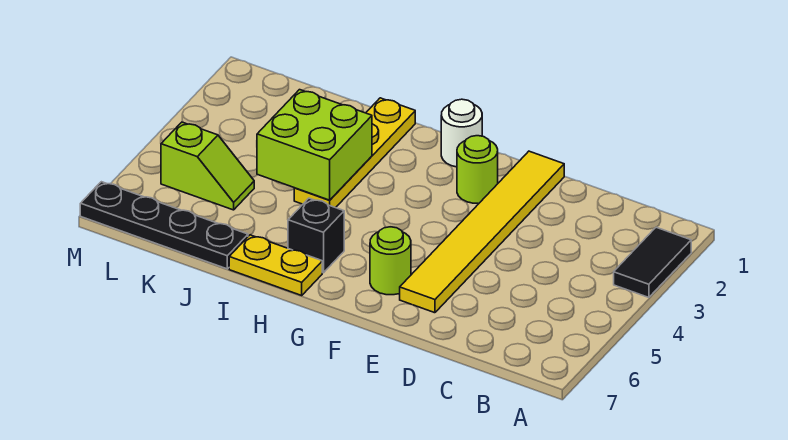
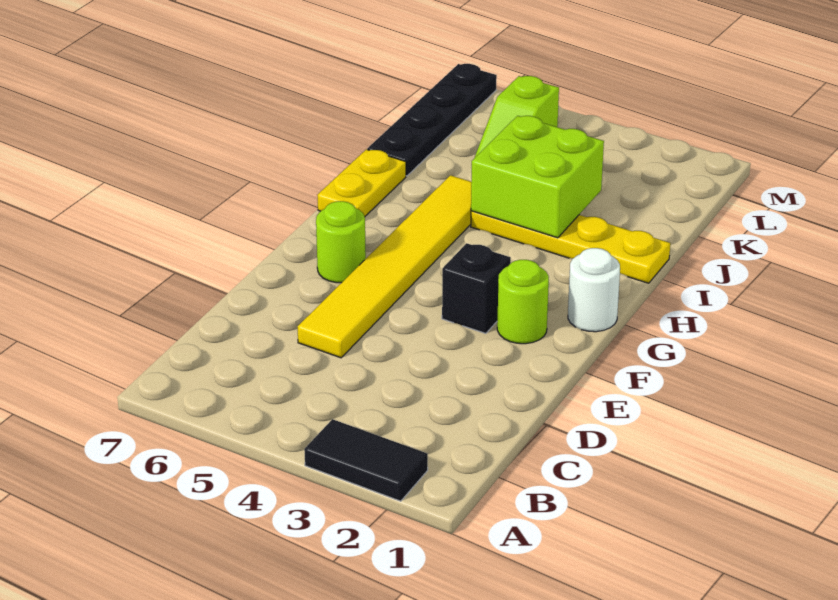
yellow 1x6 tile [400,151,564,313] -> yellow 1x6 tile turned to [298,175,471,358]
black 1x1 brick [288,198,344,273] -> black 1x1 brick moved to [442,243,511,333]

